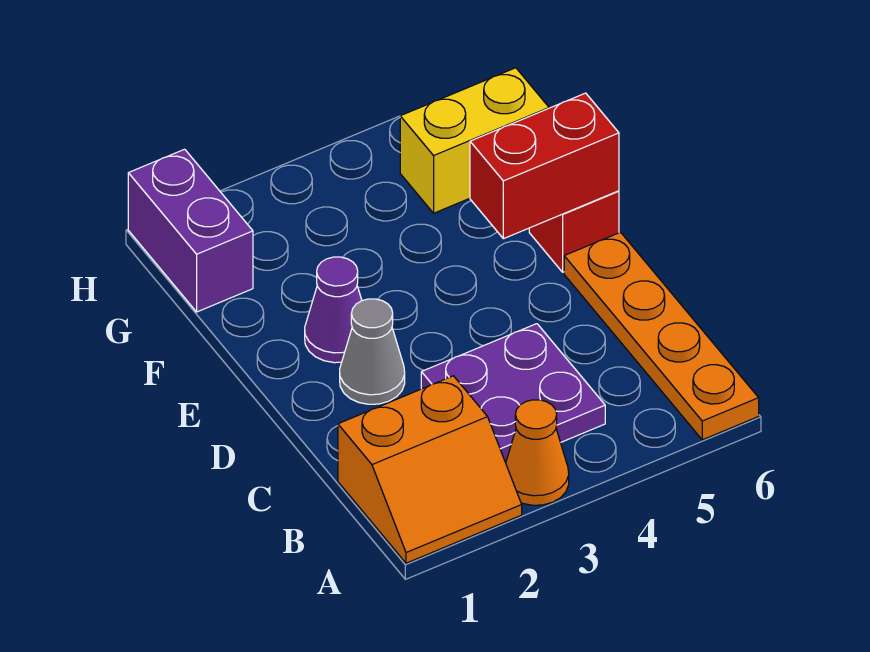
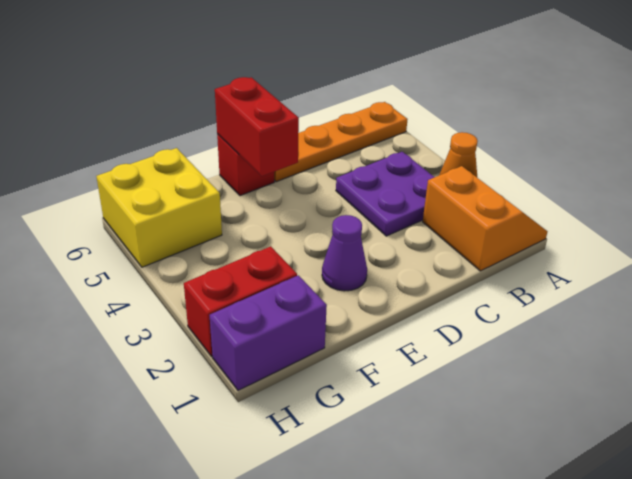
grey 1x1 cone [340,299,405,404] -> none
none -> red 1x2 brick [184,246,297,356]
yellow 1x2 brick [400,68,549,213] -> yellow 2x2 brick [96,148,222,267]

